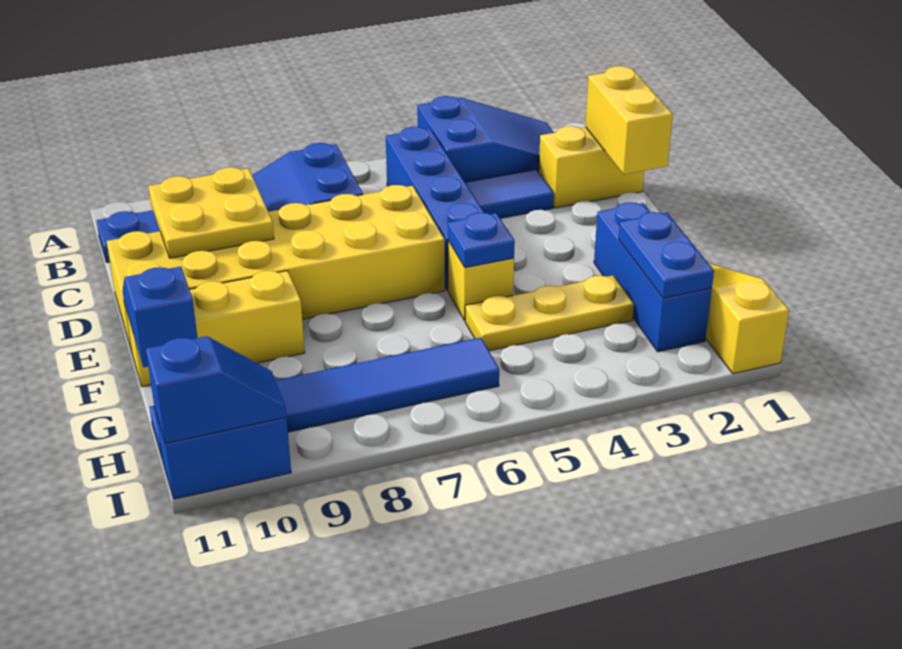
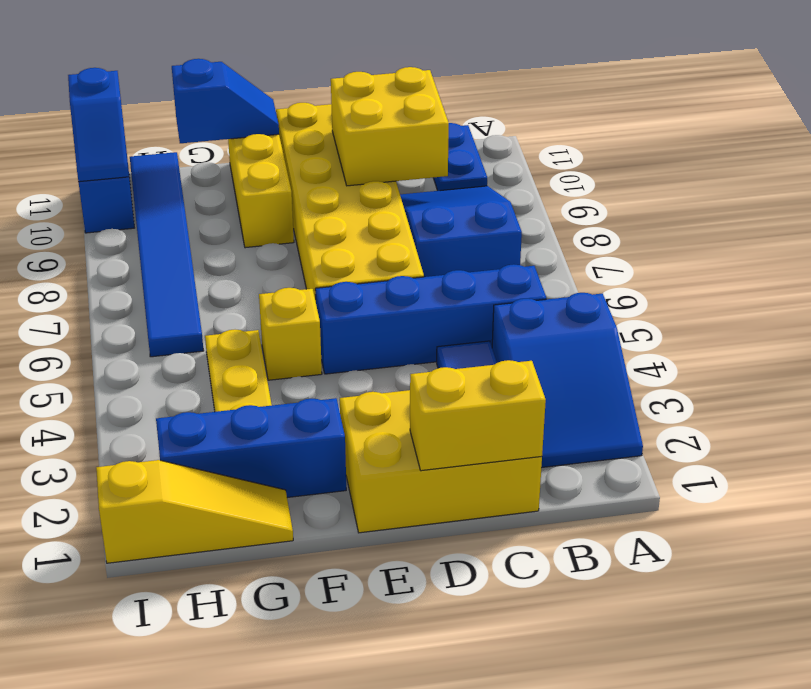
yellow 1x2 brick [539,126,644,208] -> yellow 2x3 brick [340,390,542,533]
yellow 2x2 plate [148,167,274,258] -> yellow 2x2 brick [331,67,449,186]
blue 1x1 plate [448,212,515,268] -> none
blue 1x2 plate [619,212,714,298] -> none

